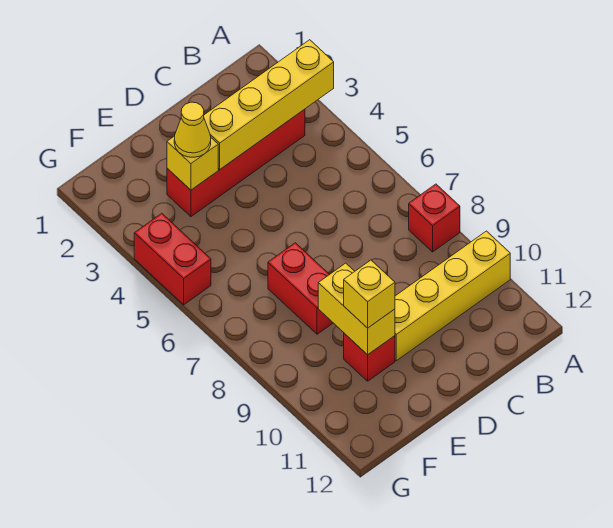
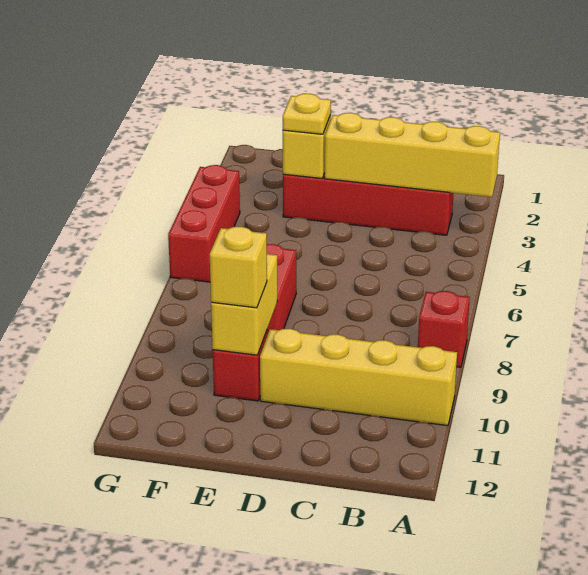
yellow 1x1 cone [174,102,211,157] -> yellow 1x1 plate [283,94,331,134]
red 1x2 brick [134,213,211,305] -> red 1x3 brick [168,165,240,282]

